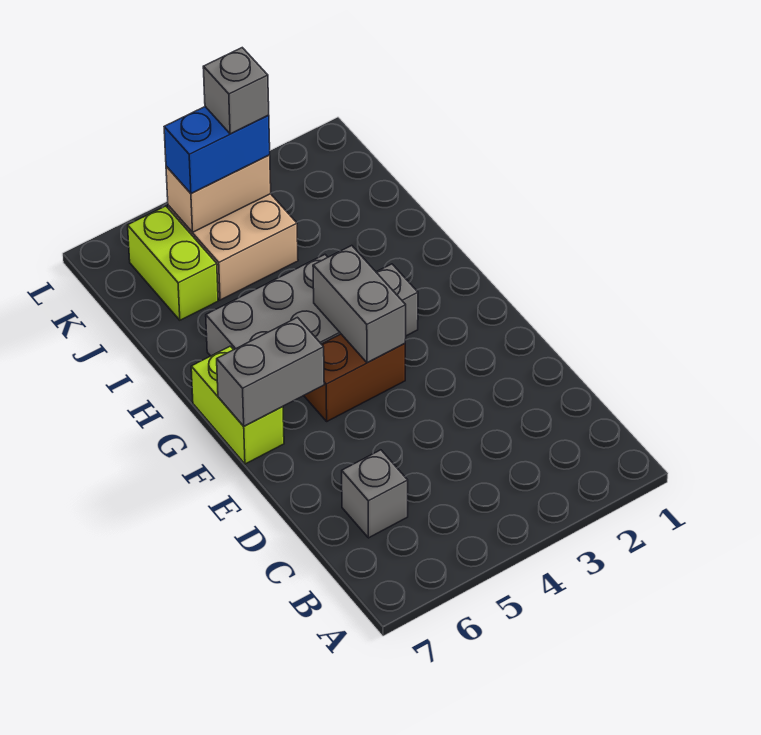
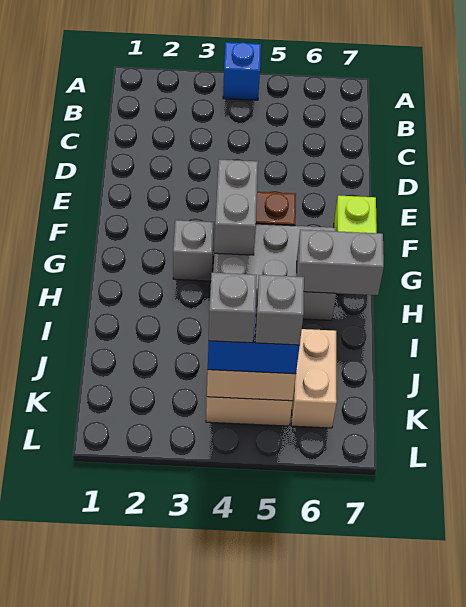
none -> blue 1x1 brick [223,42,261,100]
grey 1x1 brick [342,450,408,538] -> grey 1x1 brick moved to [255,275,304,345]
grey 1x2 brick [217,317,324,426] -> grey 1x2 brick moved to [297,230,384,295]
lime 1x2 brick [128,206,218,320] -> tan 1x2 brick [291,329,337,428]

